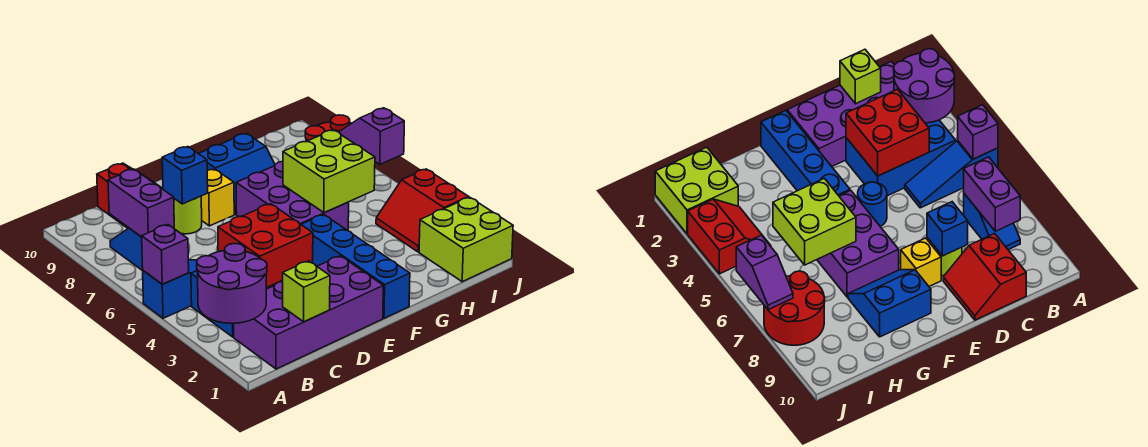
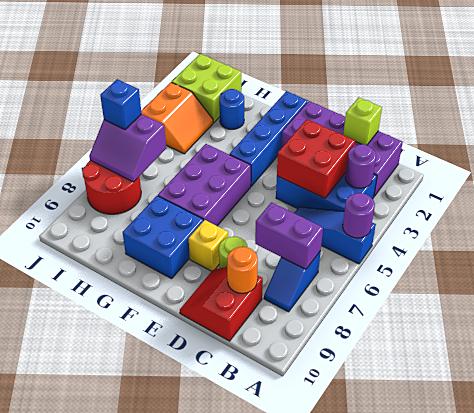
purple 2x2 round brick [197,244,267,323] -> purple 1x1 round brick [345,144,376,188]
purple 1x1 brick [142,225,189,284] -> purple 1x1 round brick [343,193,375,238]
purple 1x2 brick [108,169,174,237] -> purple 1x2 brick turned to [255,202,323,269]
none -> orange 1x1 round brick [227,247,258,293]
blue 1x1 brick [162,147,208,204] -> blue 1x1 brick moved to [100,79,141,130]
blue 1x1 round brick [858,182,887,227] -> blue 1x1 round brick moved to [219,89,244,129]
blue 2x2 slope [198,133,275,214] -> blue 2x2 brick [123,196,204,279]
lime 2x2 brick [283,130,375,213] -> none
red 2x2 slope [376,169,469,252] -> orange 2x2 slope [141,82,213,154]
purple 1x2 slope [339,108,404,164] -> purple 2x2 slope [89,114,166,182]

